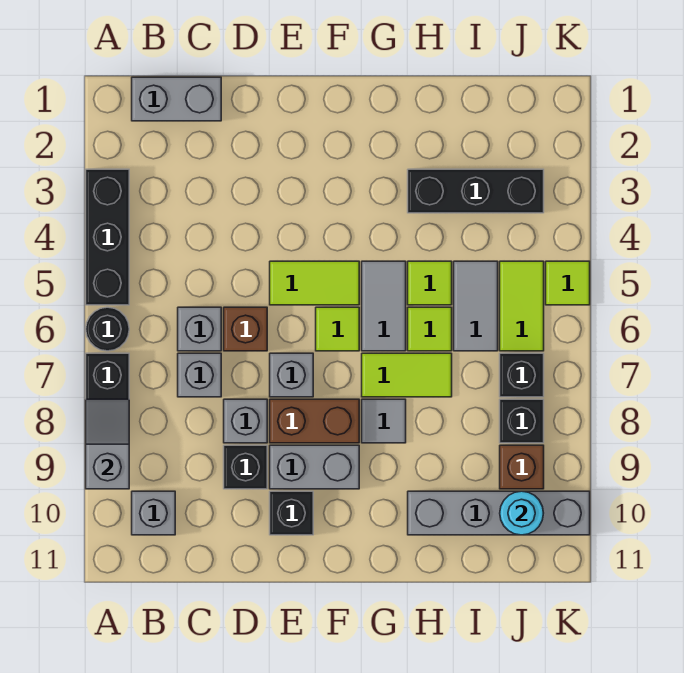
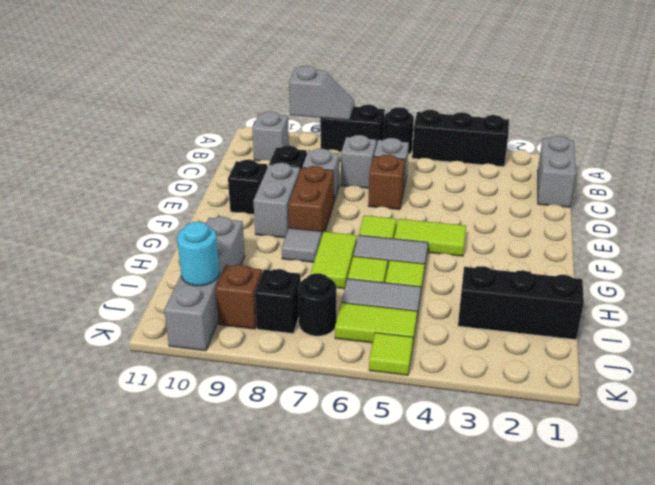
lime 1x2 tile [270,261,359,305] -> lime 1x2 tile turned to [394,219,466,256]
grey 1x1 brick [270,353,313,397] -> none
black 1x3 brick [408,169,544,213] -> black 1x3 brick turned to [458,266,584,340]
black 1x1 brick [500,353,544,397] -> black 1x1 round brick [298,273,336,336]

